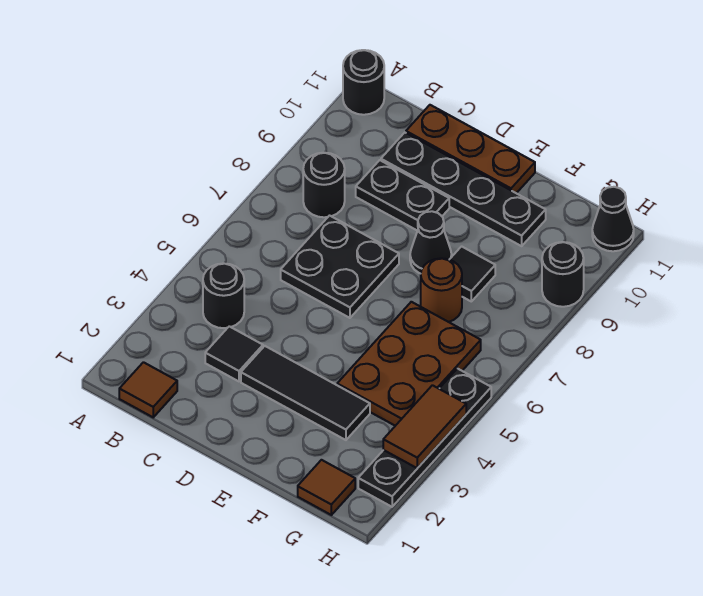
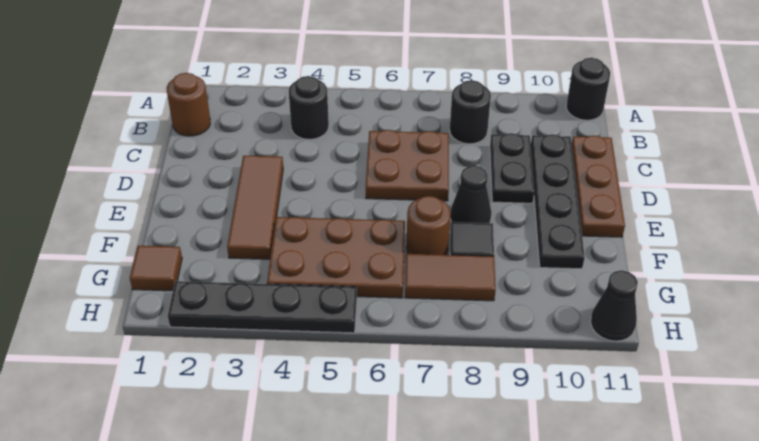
brown 1x1 tile [119,362,177,417] -> brown 1x1 round brick [167,73,210,136]
black 1x1 tile [205,326,263,381] -> none
black 2x2 plate [281,216,399,318] -> brown 2x2 plate [366,130,449,201]
black 1x3 tile [241,346,370,440] -> brown 1x3 tile [227,156,283,259]
brown 1x2 tile [383,385,466,468] -> brown 1x2 tile moved to [405,254,496,301]
black 1x1 round brick [542,242,584,307] -> none

